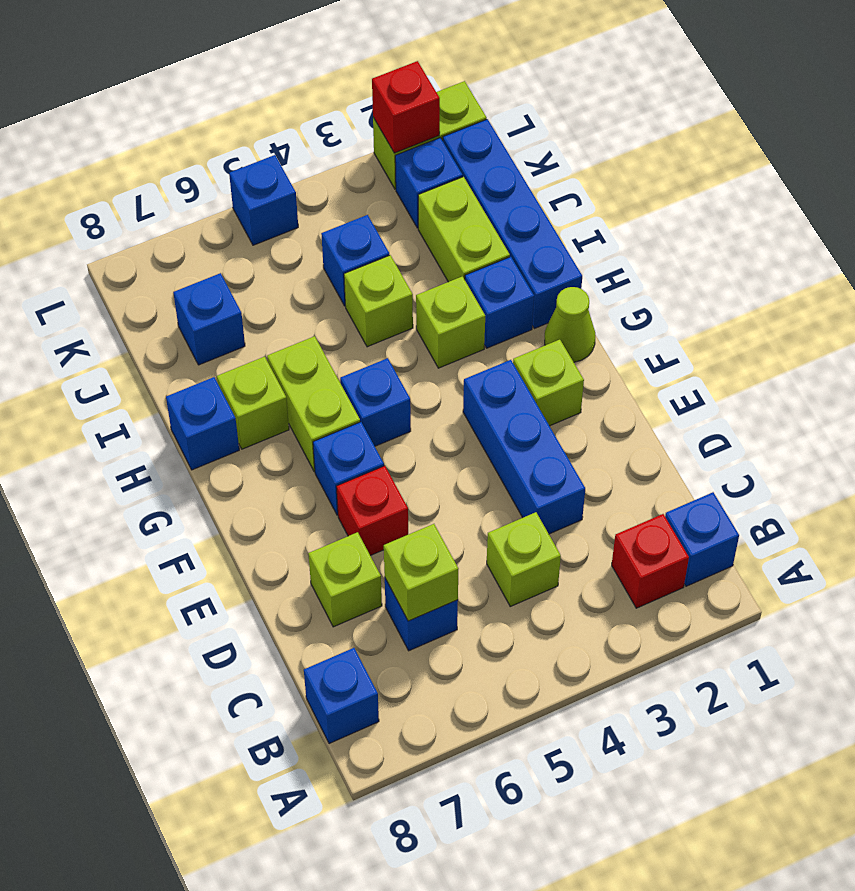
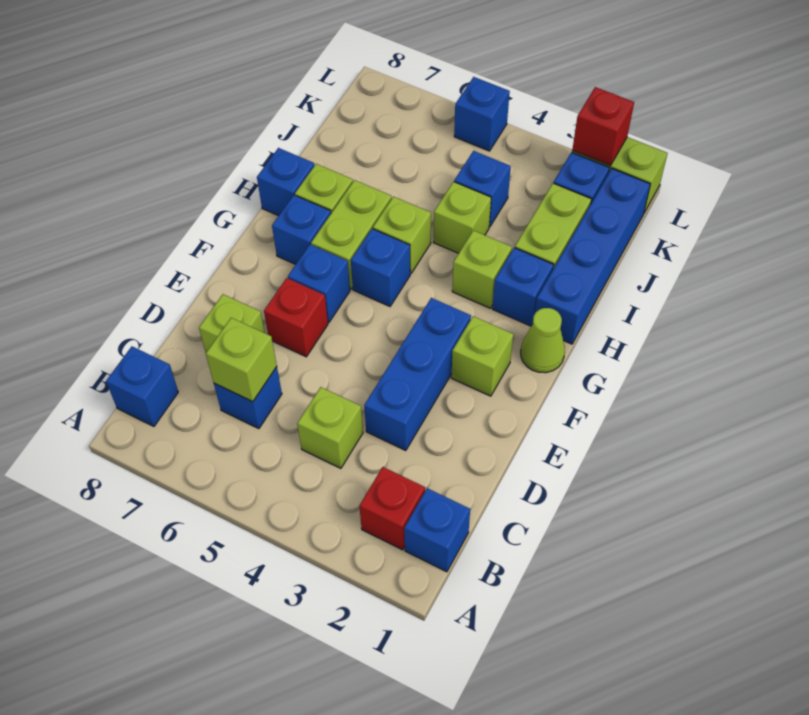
none -> lime 1x1 brick [373,197,431,274]
blue 1x1 brick [173,273,245,365] -> blue 1x1 brick moved to [272,195,331,264]

